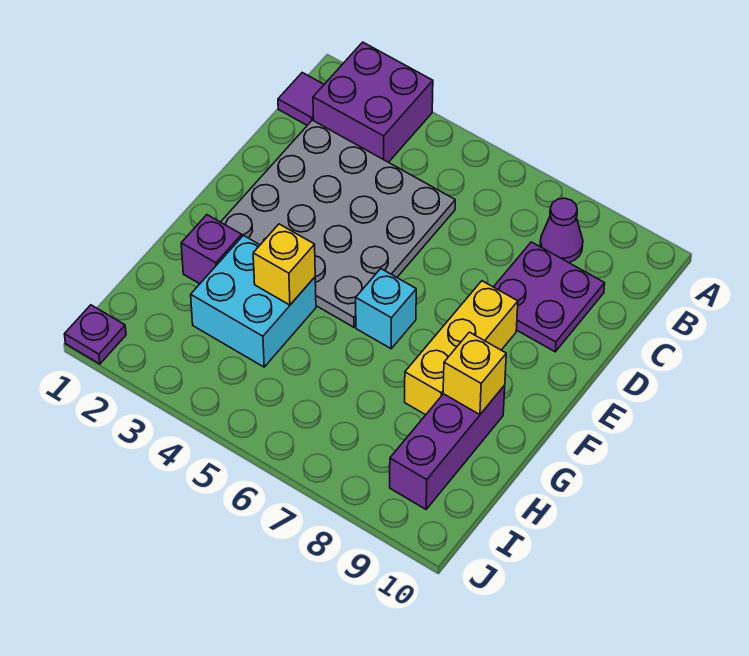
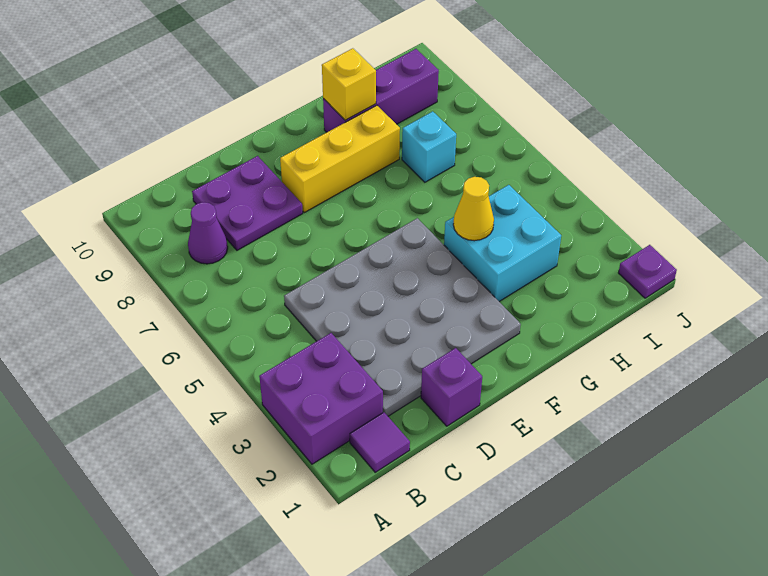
cyan 1x1 brick [356,269,416,349] -> cyan 1x1 brick moved to [402,111,456,182]
purple 1x1 brick [181,215,242,284] -> purple 1x1 brick moved to [421,348,482,426]
yellow 1x1 brick [253,224,315,305] -> yellow 1x1 cone [453,177,494,241]

